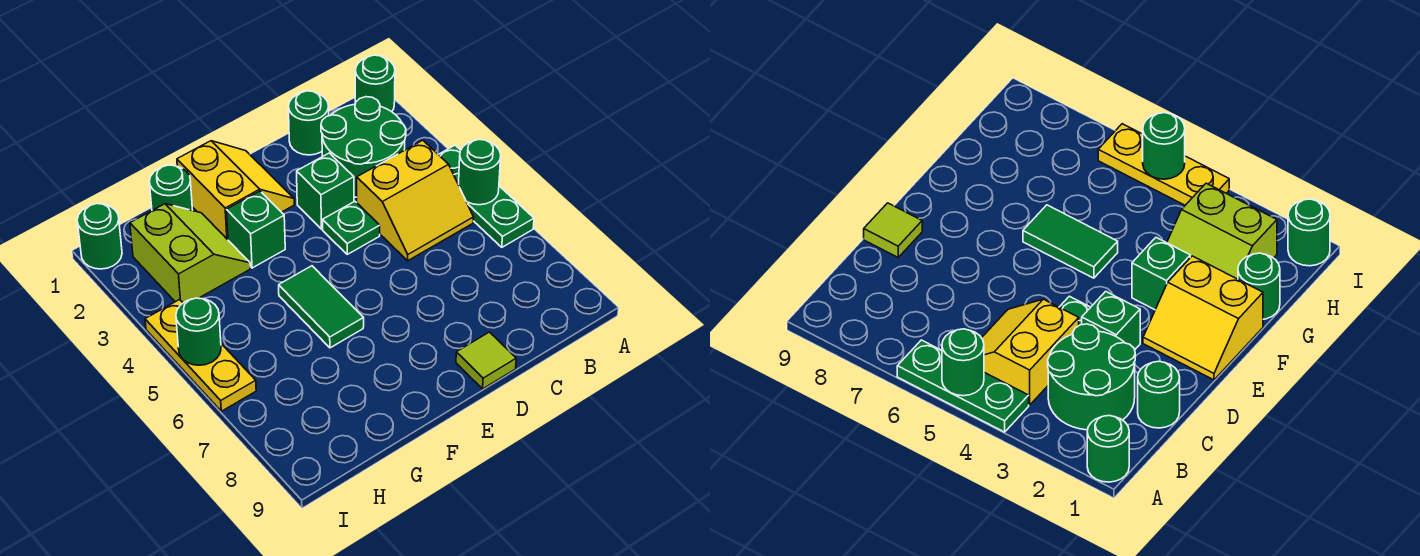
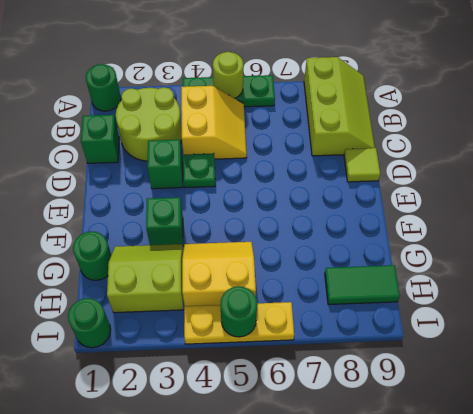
green 1x1 round brick [458,139,501,205] -> lime 1x1 round brick [213,52,243,98]
none -> lime 2x3 slope [304,57,375,156]
green 2x2 round brick [321,97,406,197] -> lime 2x2 round brick [116,87,182,161]
green 1x1 round brick [288,91,329,155] -> green 1x1 brick [81,115,119,163]
yellow 2x2 slope [177,141,294,240] -> yellow 2x2 slope moved to [182,242,256,306]
green 1x2 tile [279,266,364,348] -> green 1x2 tile moved to [325,265,400,305]

